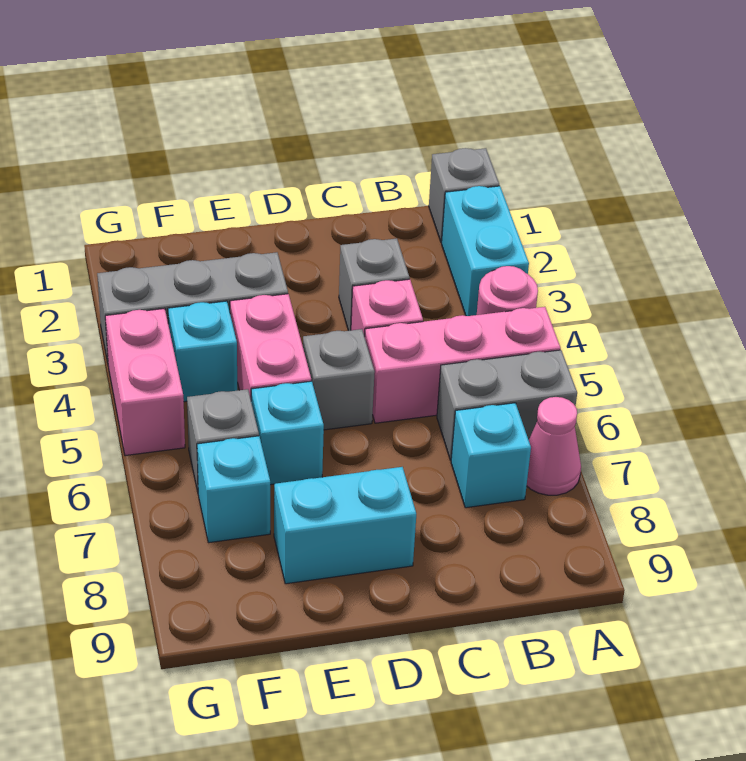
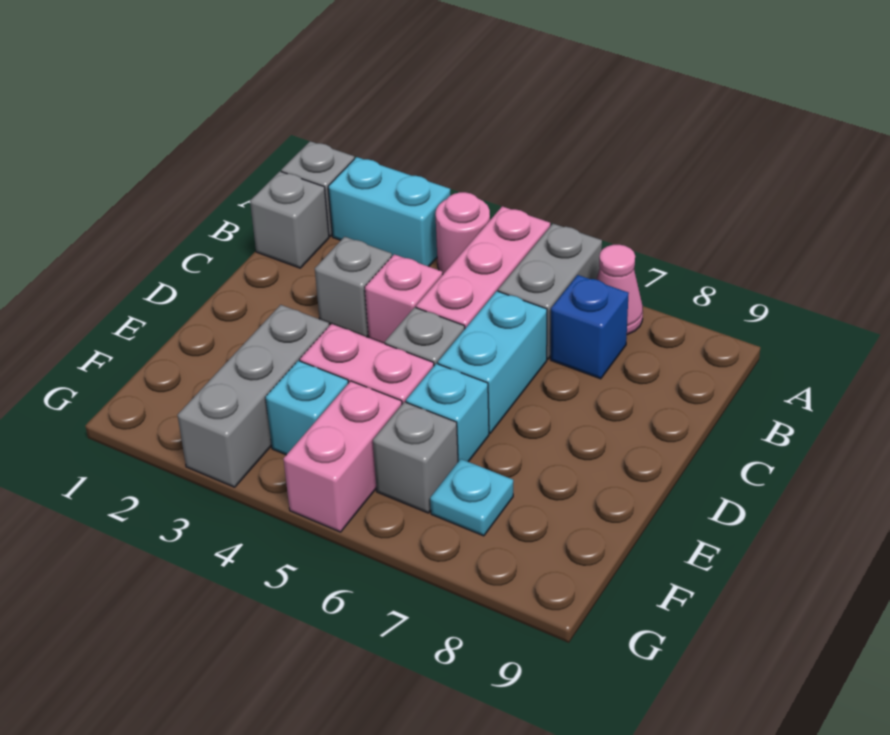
none -> grey 1x1 brick [250,171,329,268]
cyan 1x1 brick [451,403,531,508] -> blue 1x1 brick [551,275,629,379]
cyan 1x2 brick [274,467,416,584] -> cyan 1x2 brick moved to [438,291,547,433]
cyan 1x1 brick [197,436,270,543] -> cyan 1x1 plate [430,459,513,536]
pink 1x2 brick [105,308,185,456] -> pink 1x2 brick turned to [283,381,402,532]

